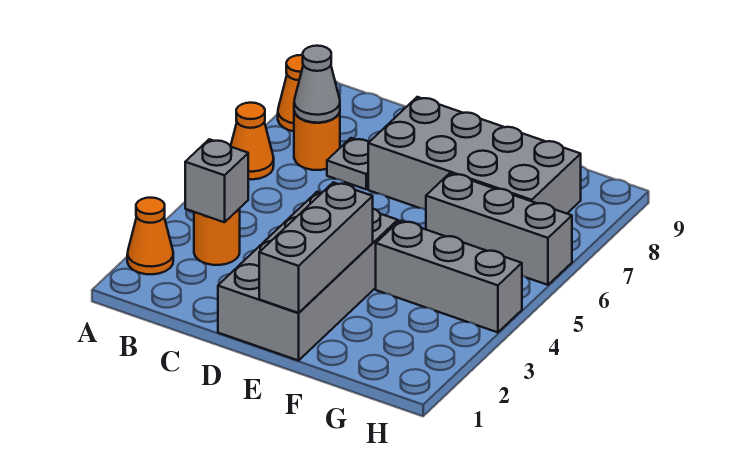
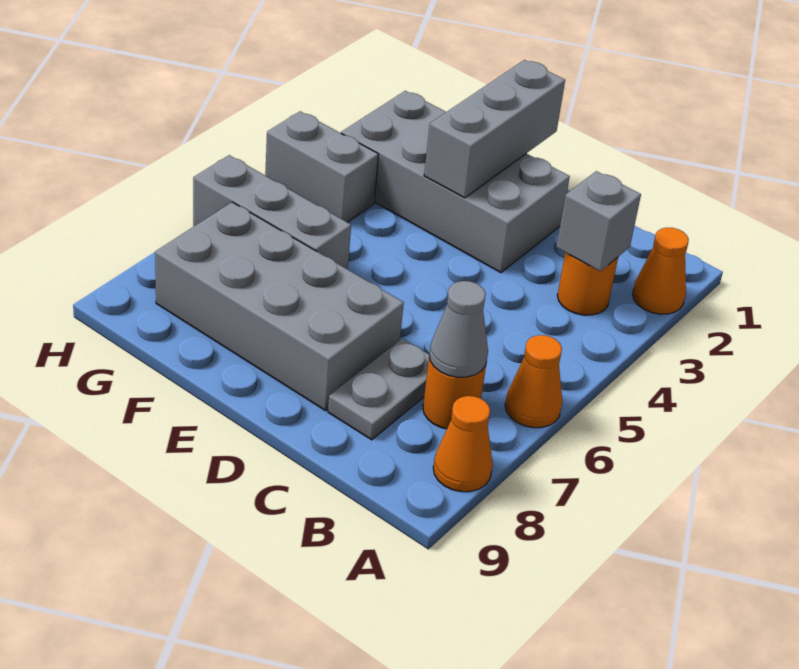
grey 1x1 plate [327,138,369,189] -> grey 1x2 plate [328,339,429,440]
grey 2x4 brick [218,192,398,360] -> grey 2x4 brick turned to [341,91,570,273]
grey 1x3 brick [376,221,522,332] -> grey 1x2 brick [265,111,379,222]

